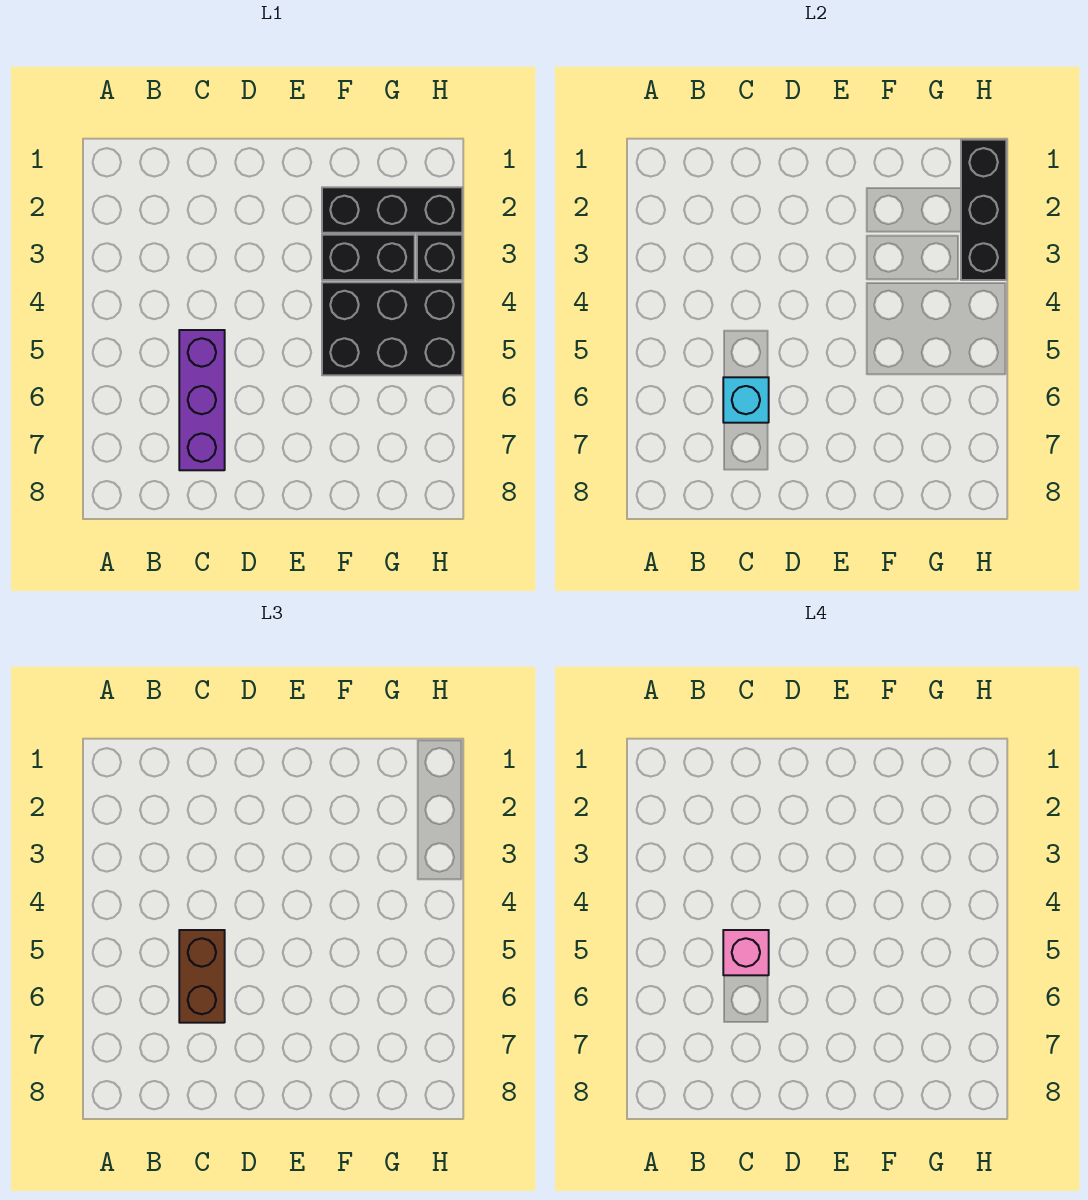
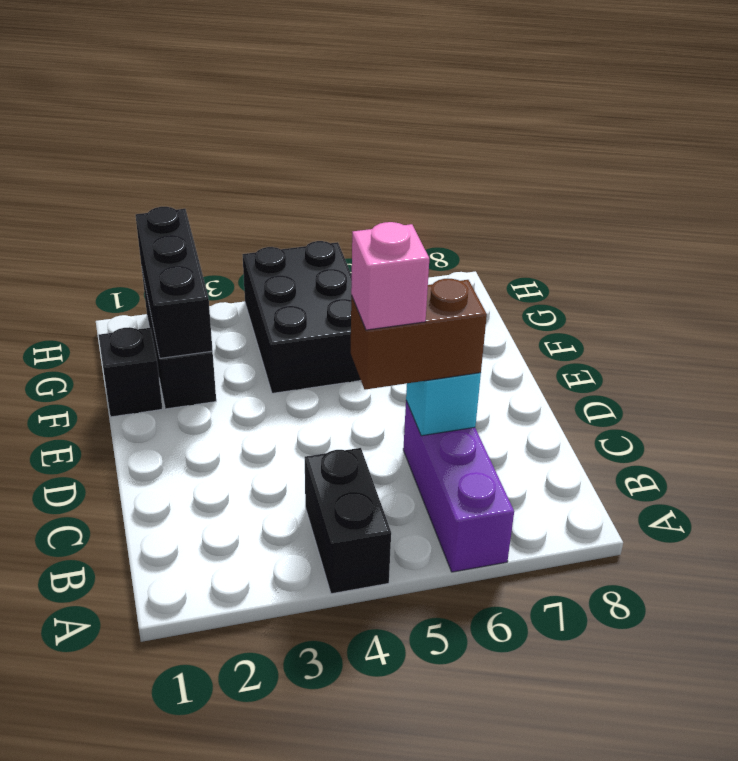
purple 1x3 brick [179,330,225,470] -> purple 1x3 brick turned to [403,401,514,572]
black 1x2 brick [322,235,415,280] -> black 1x2 brick moved to [305,448,391,594]
black 1x3 brick [961,140,1006,280] -> black 1x3 brick turned to [136,207,213,358]
black 1x1 brick [417,235,462,280] -> black 1x1 brick moved to [99,327,162,417]

